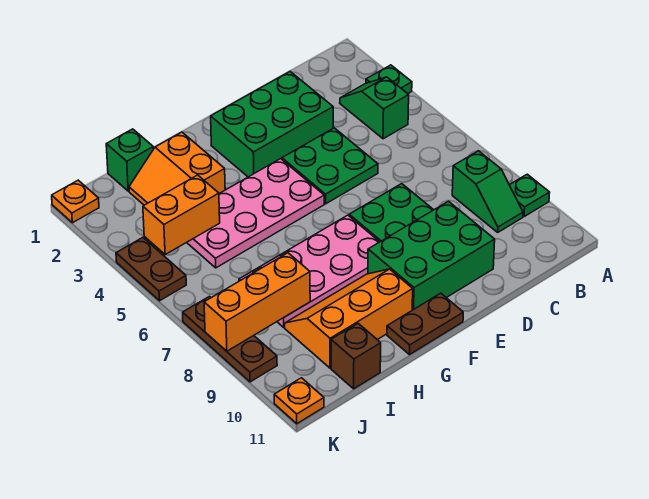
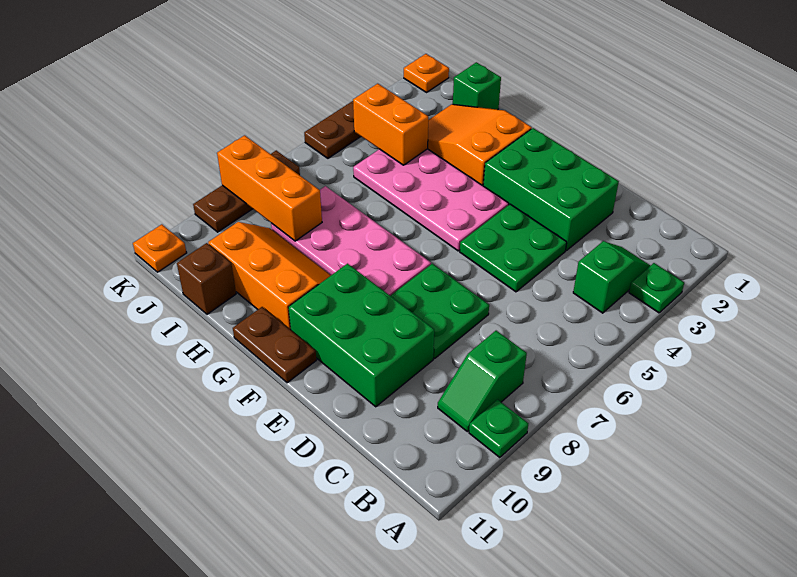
orange 2x2 slope [129,132,225,205] -> orange 2x3 slope [428,104,532,186]

